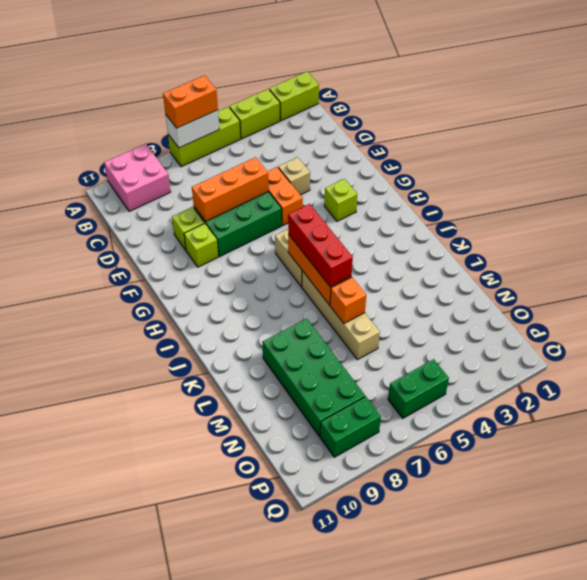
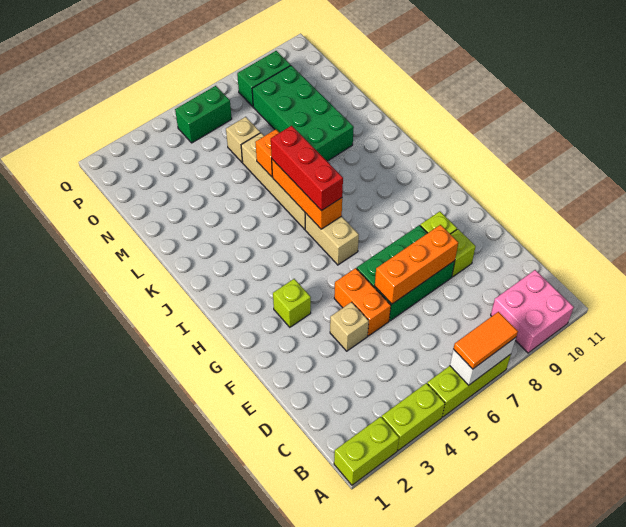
orange 1x2 brick [163,75,218,128] -> orange 1x2 tile [453,312,518,369]
none -> tan 1x1 brick [226,117,260,162]

